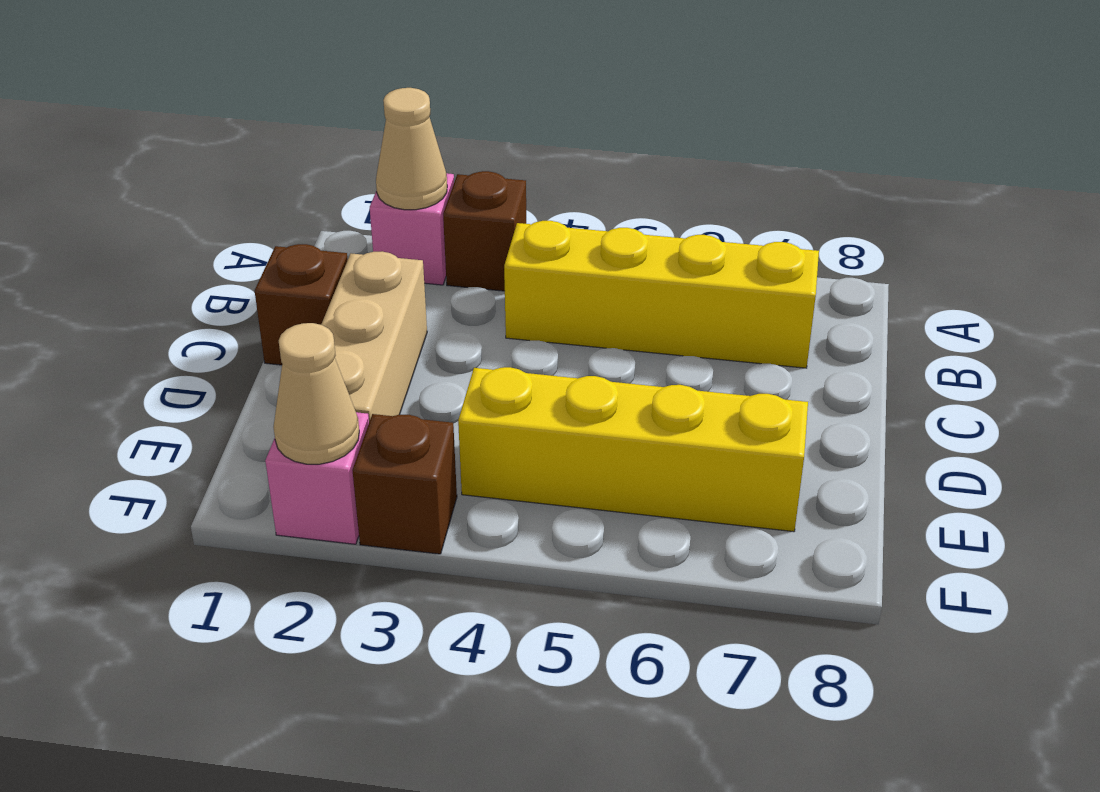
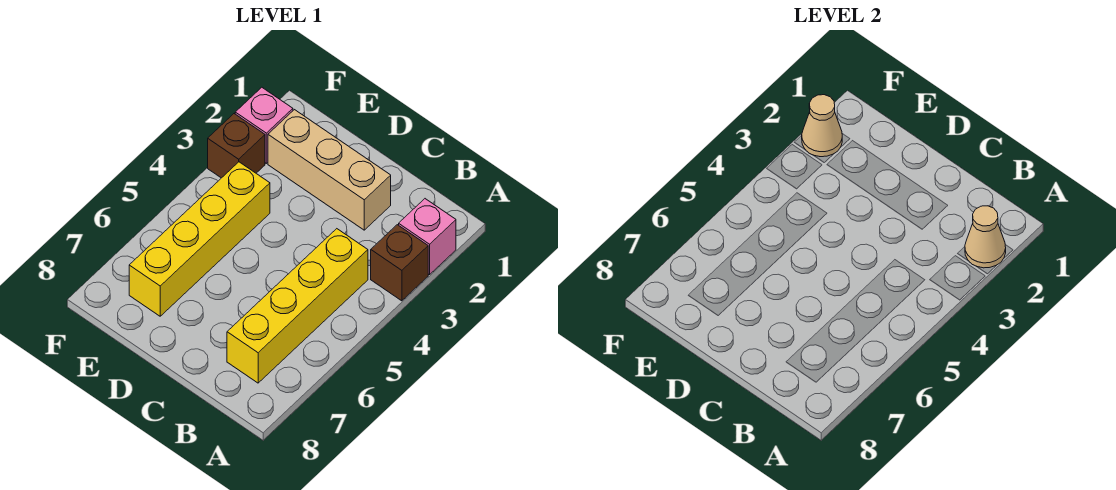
brown 1x1 brick [255,244,348,365] -> none

